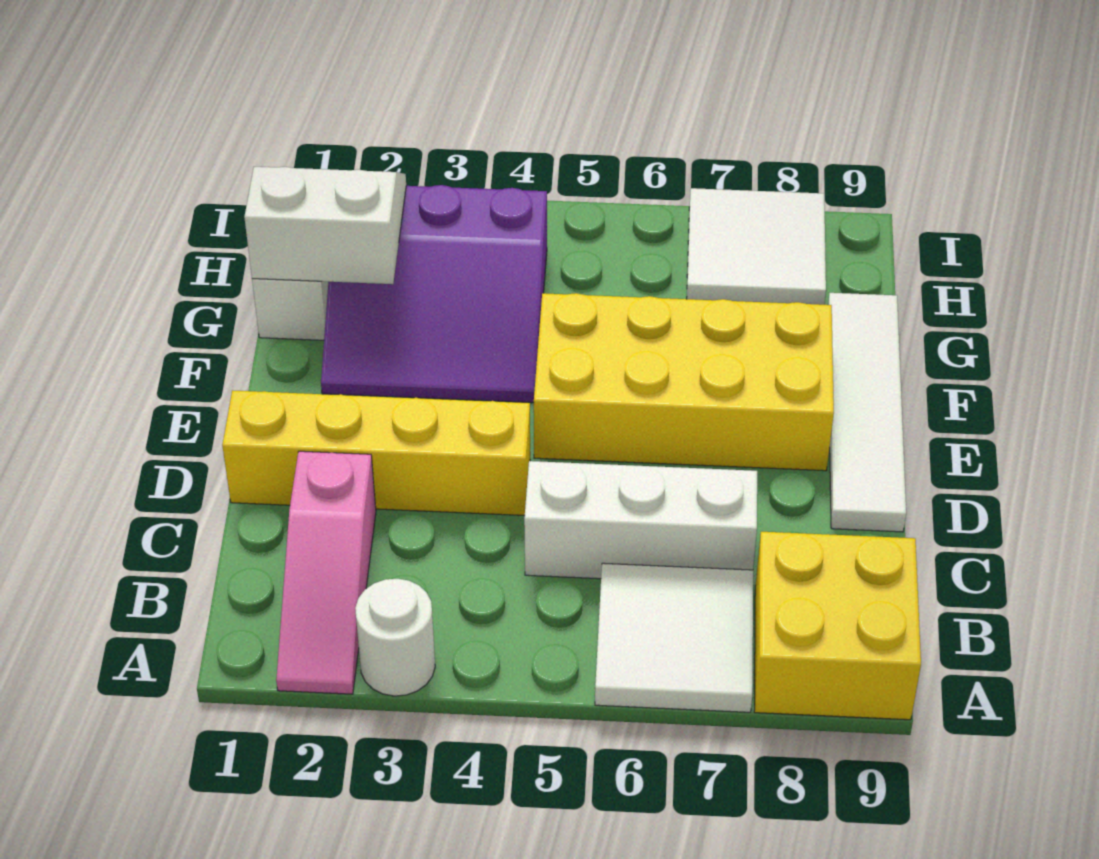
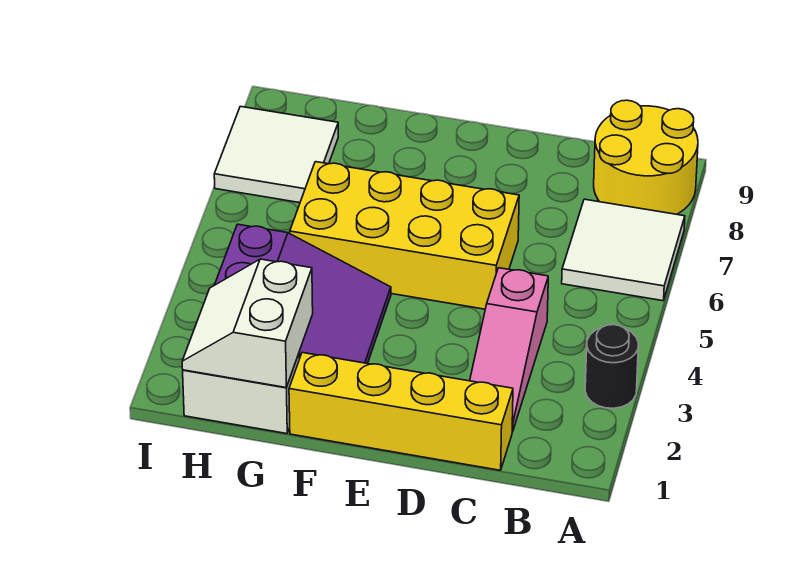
pink 1x3 slope [276,451,376,694] -> pink 1x3 slope turned to [470,268,548,432]
white 1x1 round brick [355,579,435,696] -> black 1x1 round brick [585,325,638,408]
yellow 2x2 brick [754,532,921,720] -> yellow 2x2 round brick [594,100,698,214]
white 1x3 brick [524,461,757,579] -> none
yellow 1x4 brick [222,390,530,515] -> yellow 1x4 brick turned to [289,353,513,470]
white 1x4 tile [828,293,906,532] -> none
yellow 2x4 brick [534,293,834,471] -> yellow 2x4 brick turned to [290,162,519,309]

